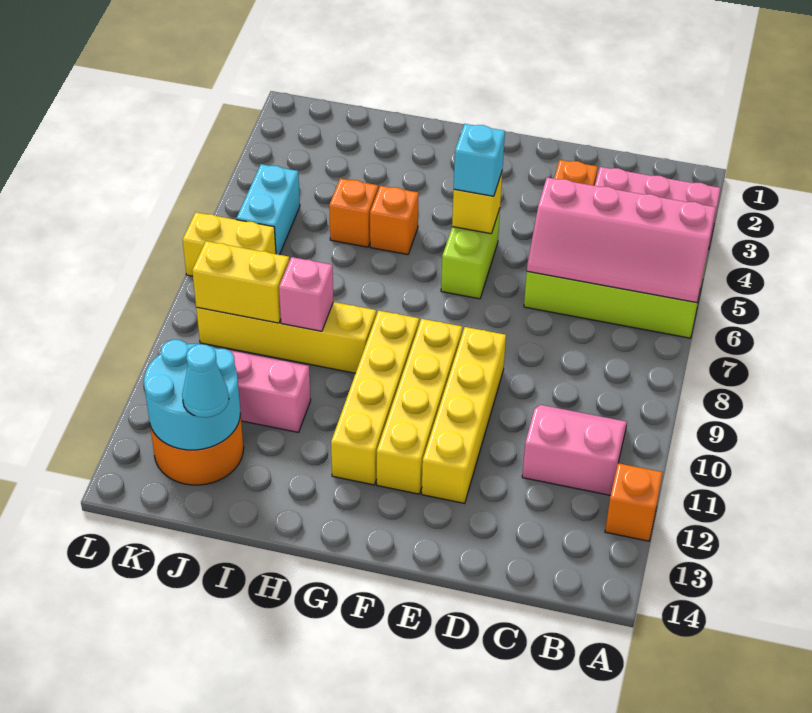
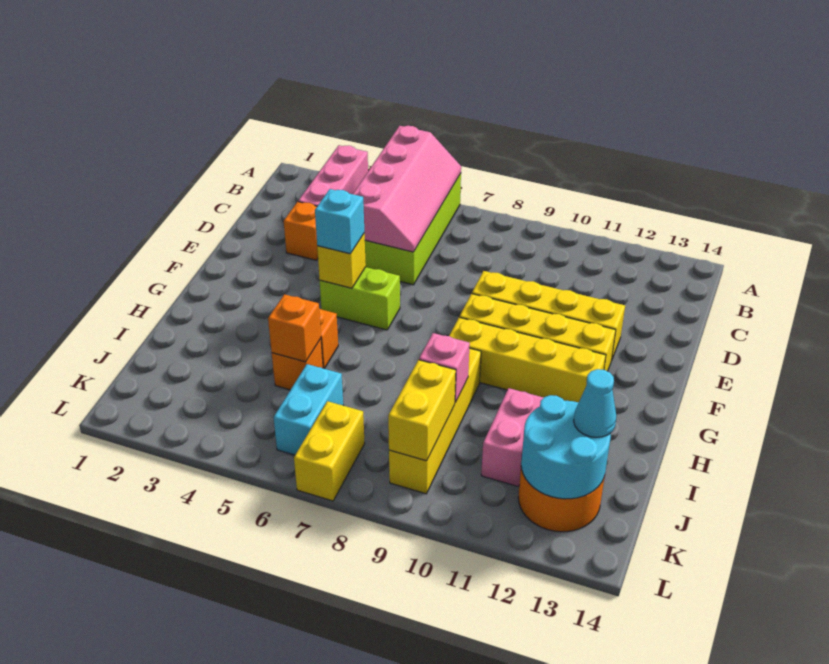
orange 1x1 brick [605,463,663,541] -> orange 1x1 brick moved to [268,294,321,362]
pink 2x2 slope [522,405,627,495] -> none
cyan 1x2 brick [236,164,300,255] -> cyan 1x2 brick turned to [274,364,343,455]

